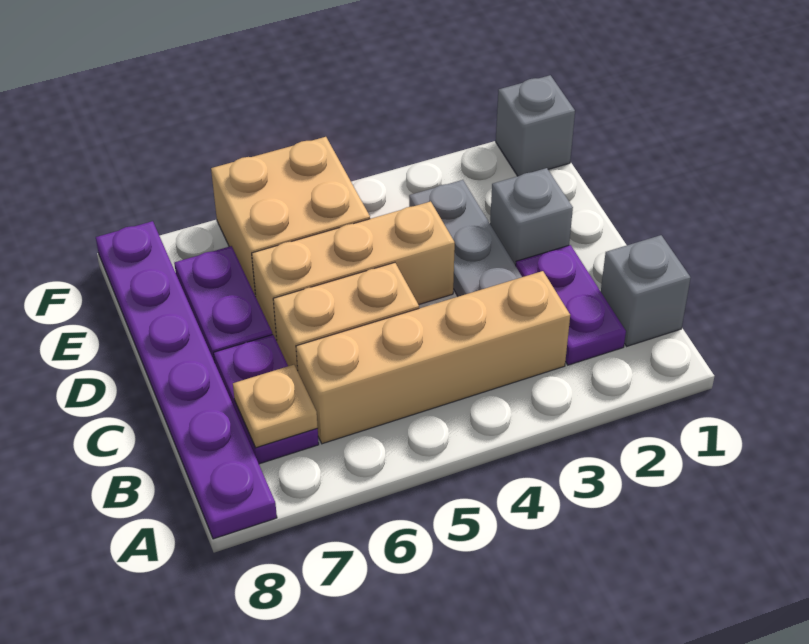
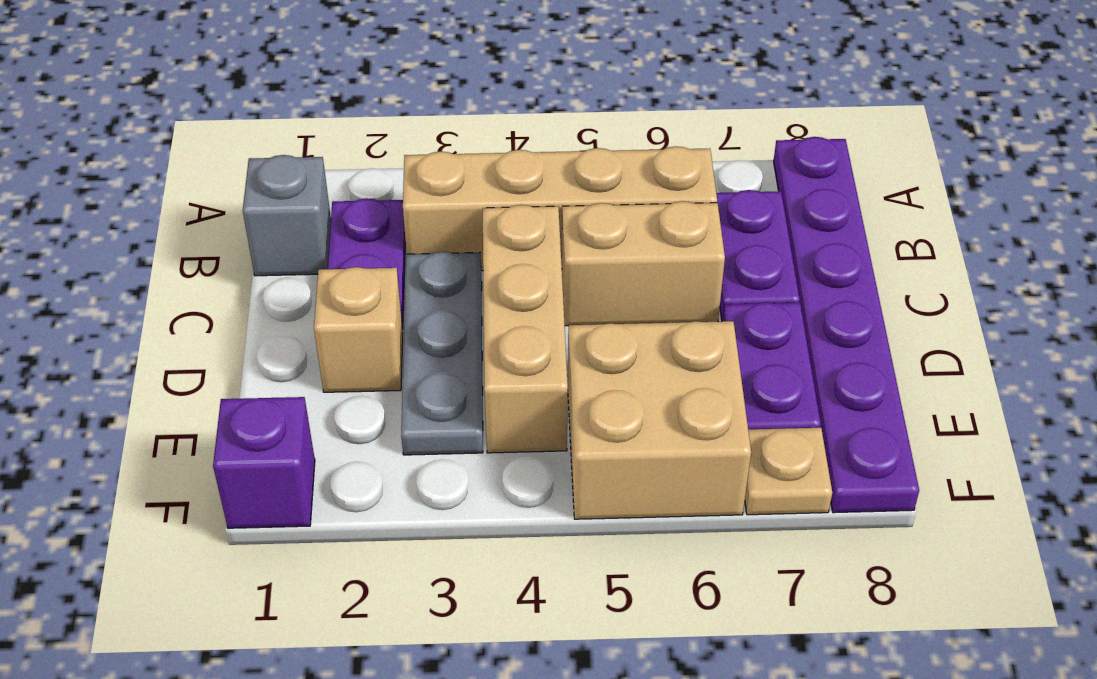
tan 1x1 plate [233,365,318,448] -> tan 1x1 plate moved to [745,428,832,515]
grey 1x1 brick [490,168,573,266] -> tan 1x1 brick [314,267,403,392]
tan 1x3 brick [252,201,455,341] -> tan 1x3 brick turned to [483,205,568,453]
grey 1x1 brick [496,75,575,176] -> purple 1x1 brick [213,397,315,528]

